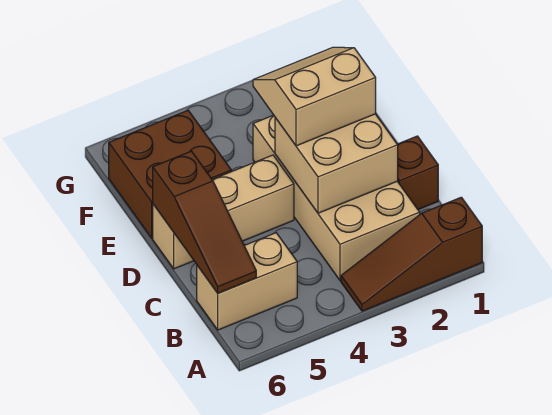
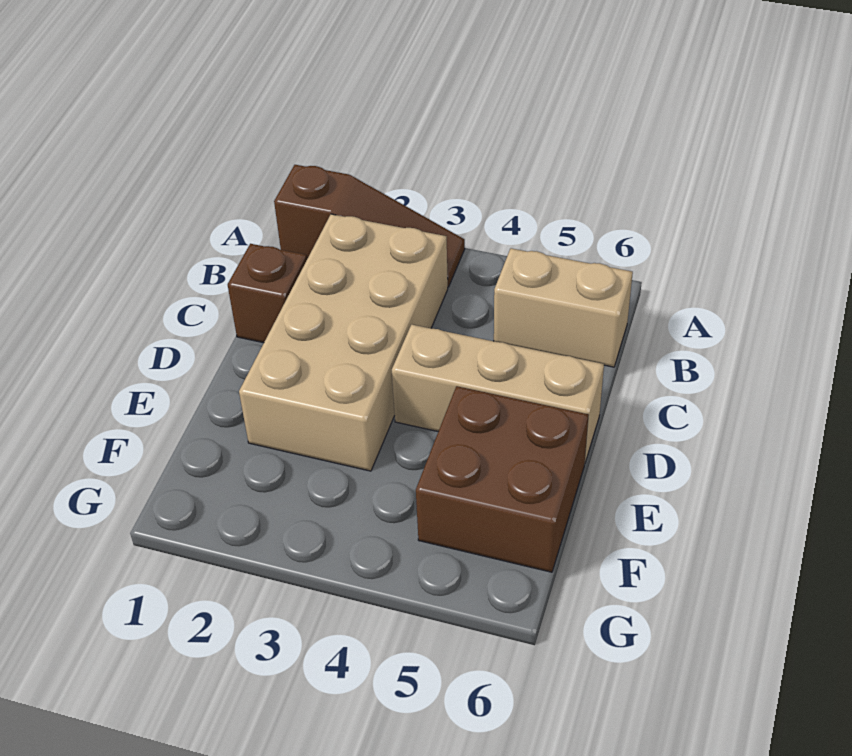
brown 1x3 slope [153,151,256,293] -> none
tan 2x2 brick [275,114,398,213] -> none
tan 2x2 slope [253,47,376,146] -> none

